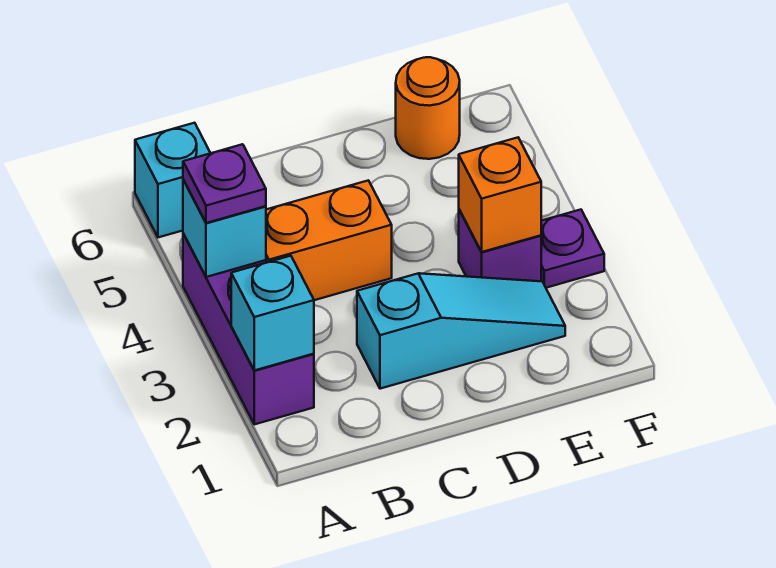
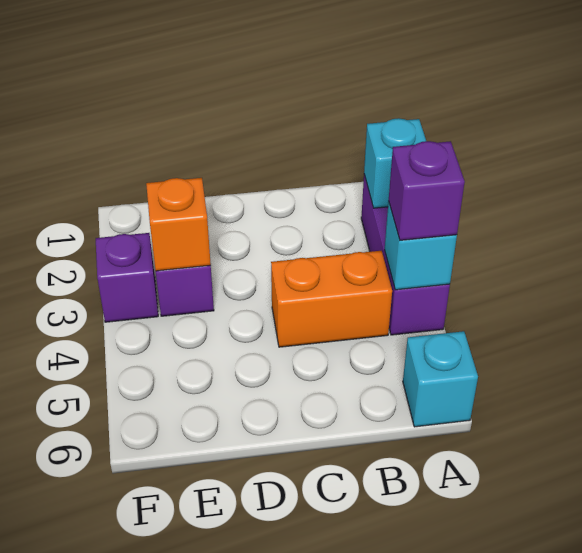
purple 1x1 plate [183,144,266,223] -> purple 1x1 brick [389,141,465,240]
cyan 1x3 slope [357,273,565,389] -> none
orange 1x1 round brick [396,57,460,159] -> none
purple 1x1 plate [541,210,604,288] -> purple 1x1 brick [96,233,158,322]

